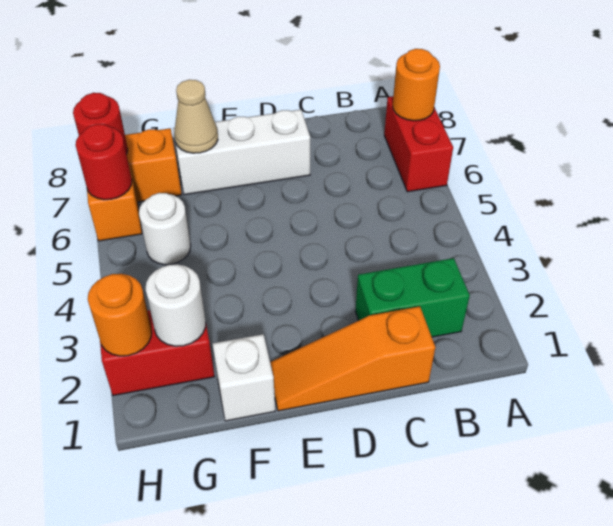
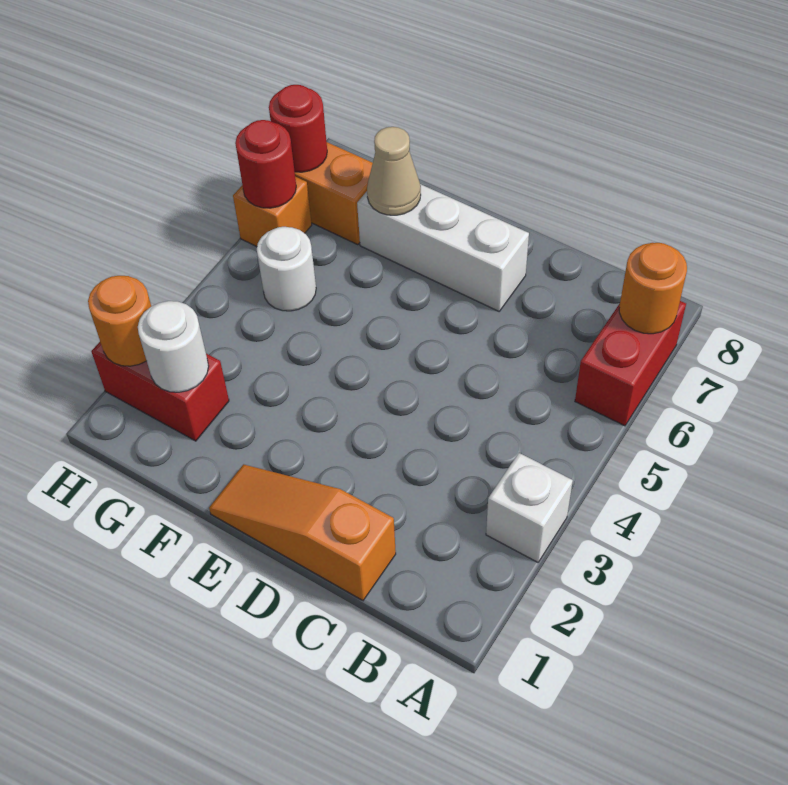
green 1x2 brick [355,258,470,337] -> none
white 1x1 brick [213,334,275,421] -> white 1x1 brick moved to [486,453,573,562]

